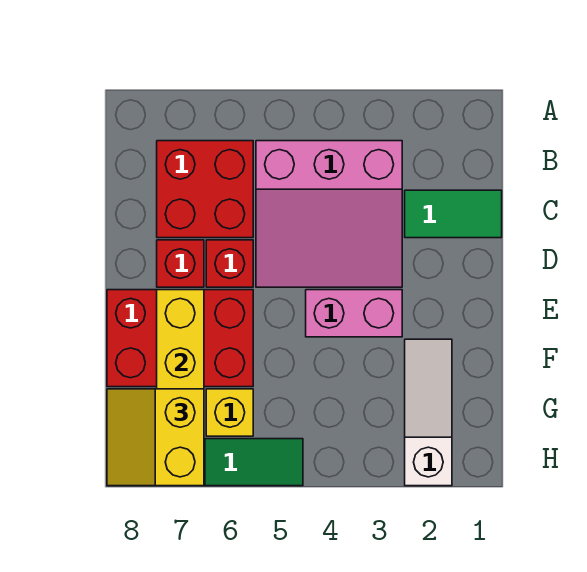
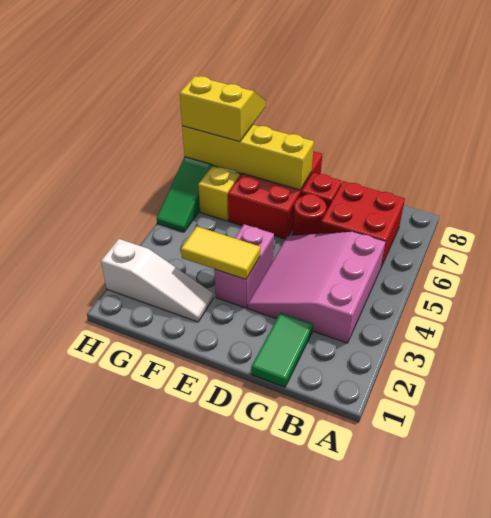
red 1x1 brick [206,240,253,287] -> red 1x1 round brick [293,194,326,235]
none -> yellow 1x2 tile [181,227,260,279]

